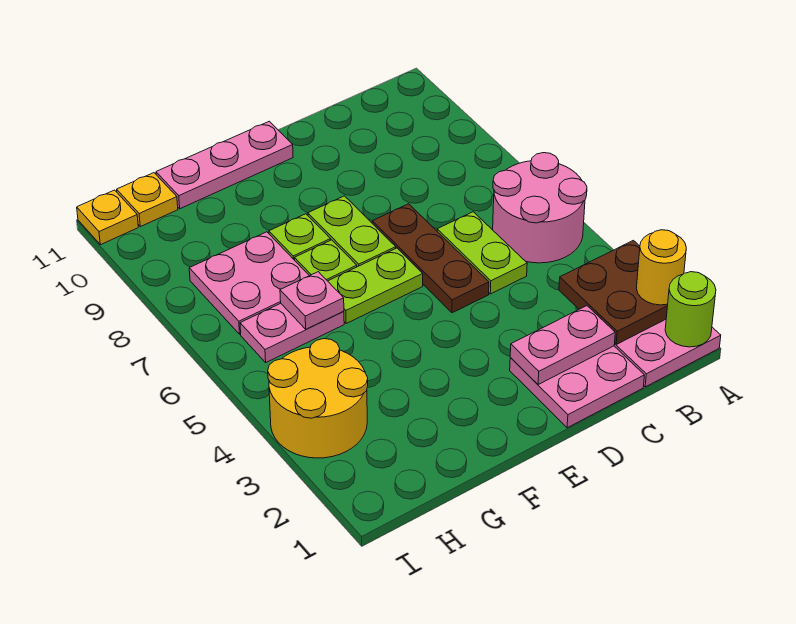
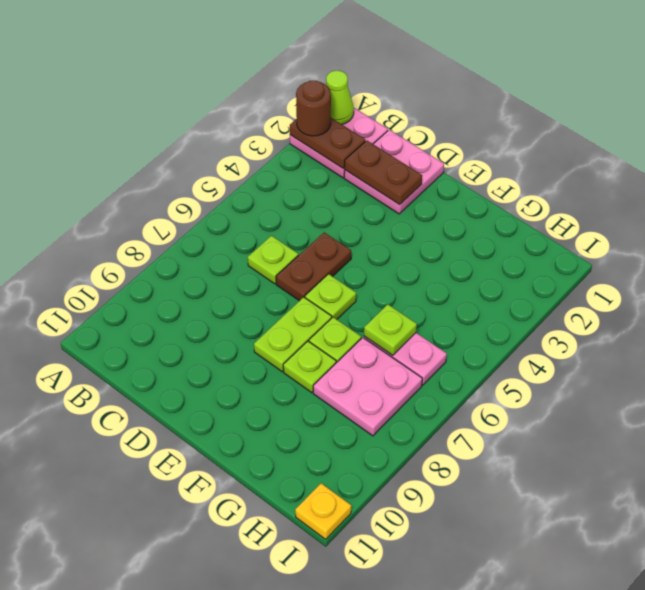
lime 1x1 round brick [665,272,716,347] -> lime 1x1 cone [326,70,354,124]
brown 2x2 plate [559,240,668,344] -> brown 1x2 plate [290,118,365,168]
yellow 1x1 round brick [636,230,686,305] -> brown 1x1 round brick [296,80,331,136]
pink 2x2 round brick [493,153,587,263] -> none
pink 1x2 plate [510,306,615,385] -> brown 1x2 plate [344,141,422,205]
lime 1x2 plate [437,212,527,294] -> lime 1x1 plate [248,236,298,284]
brown 1x3 plate [372,204,489,313] -> brown 1x2 plate [276,232,351,301]
lime 1x2 plate [328,248,423,324] -> lime 1x1 plate [305,274,356,319]
pink 1x3 plate [156,121,293,209] -> none
pink 1x1 plate [280,272,344,329] -> lime 1x1 plate [364,304,417,355]
yellow 2x2 round brick [268,339,368,458] -> none
yellow 1x1 plate [117,173,178,227] -> none

